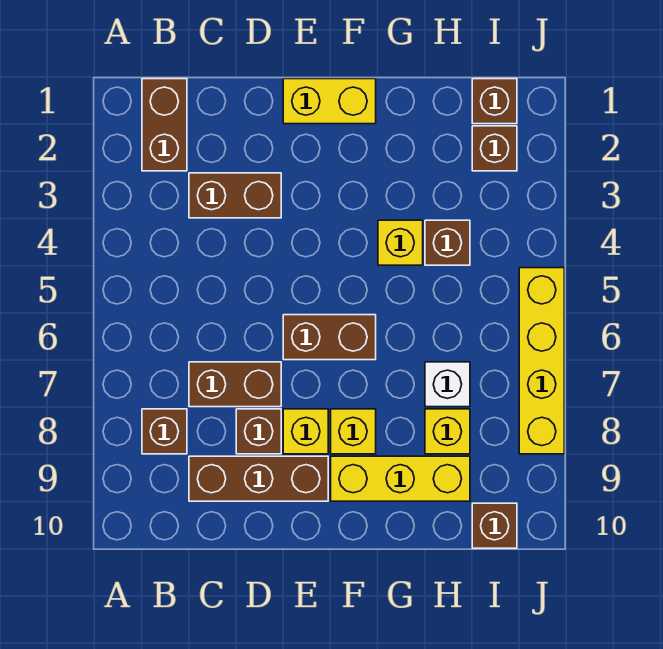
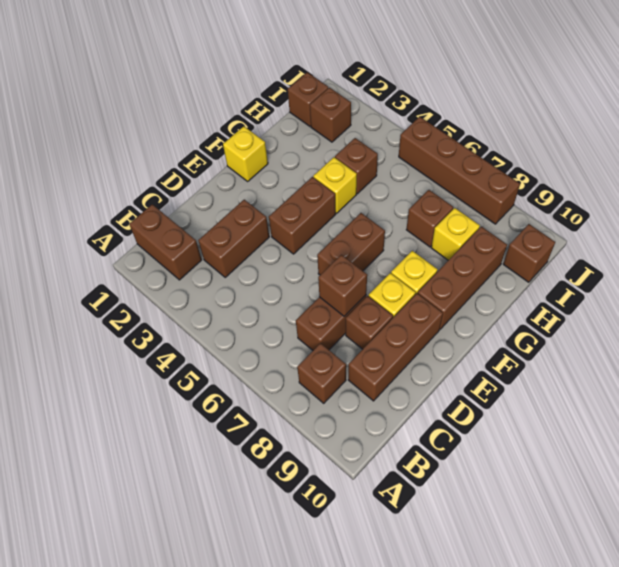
none -> brown 1x1 brick [318,255,367,316]
yellow 1x2 brick [283,79,376,124] -> yellow 1x1 brick [223,126,268,181]
none -> brown 1x2 brick [269,177,336,254]
yellow 1x3 brick [331,456,470,501] -> brown 1x3 brick [418,226,507,329]
white 1x1 brick [425,362,470,407] -> brown 1x1 brick [406,190,453,247]
yellow 1x4 brick [519,268,564,454] -> brown 1x4 brick [399,117,520,224]

